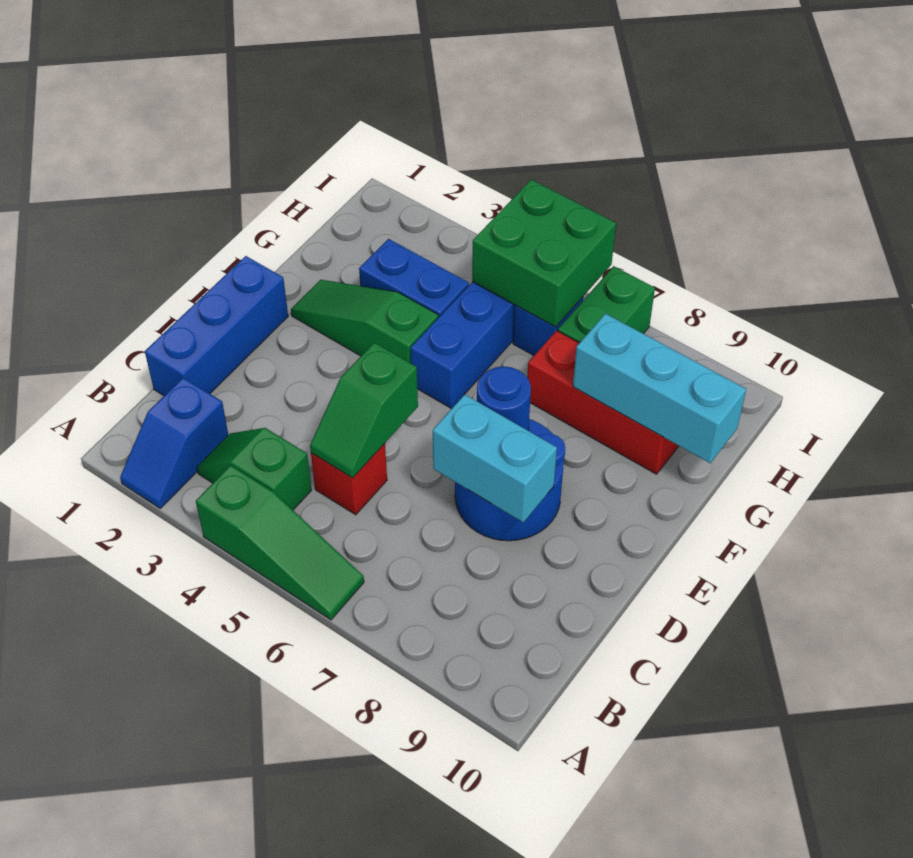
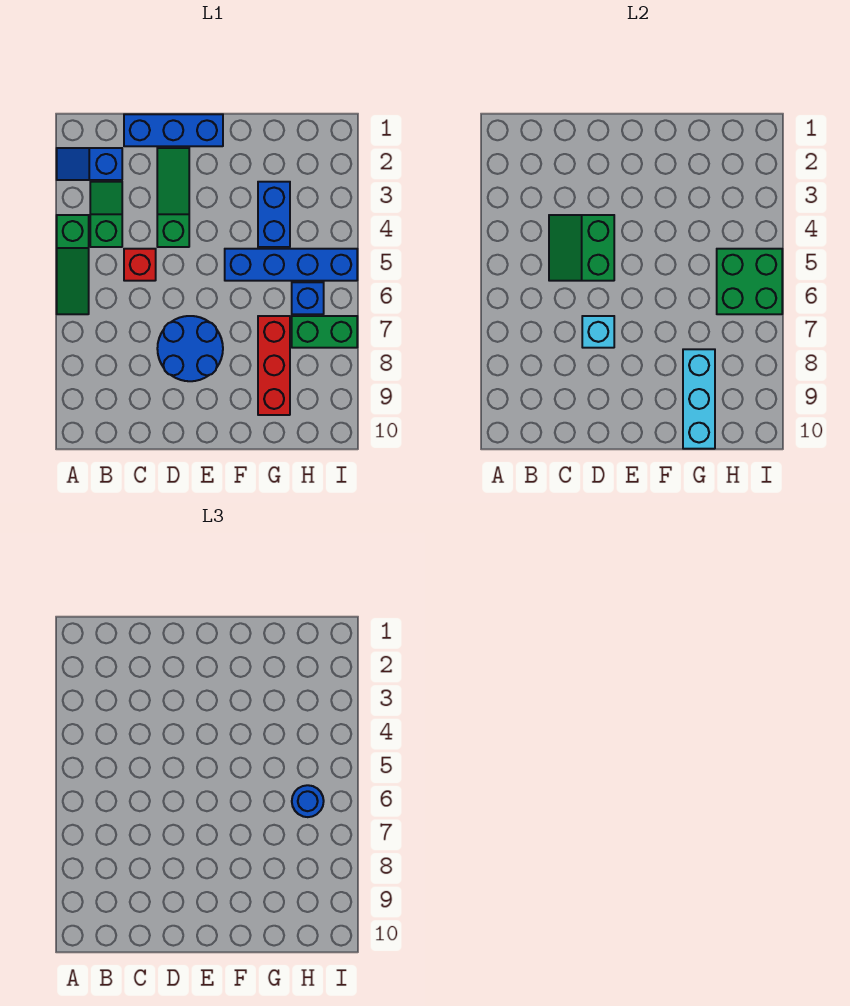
green 1x2 slope [310,343,418,478] -> green 2x2 slope [549,215,614,281]
cyan 1x2 brick [433,394,557,522] -> cyan 1x1 brick [582,316,614,348]
blue 1x1 round brick [477,366,531,430] -> blue 1x1 round brick moved to [292,785,324,817]
green 1x3 slope [291,280,438,363] -> green 1x3 slope moved to [157,148,189,247]

